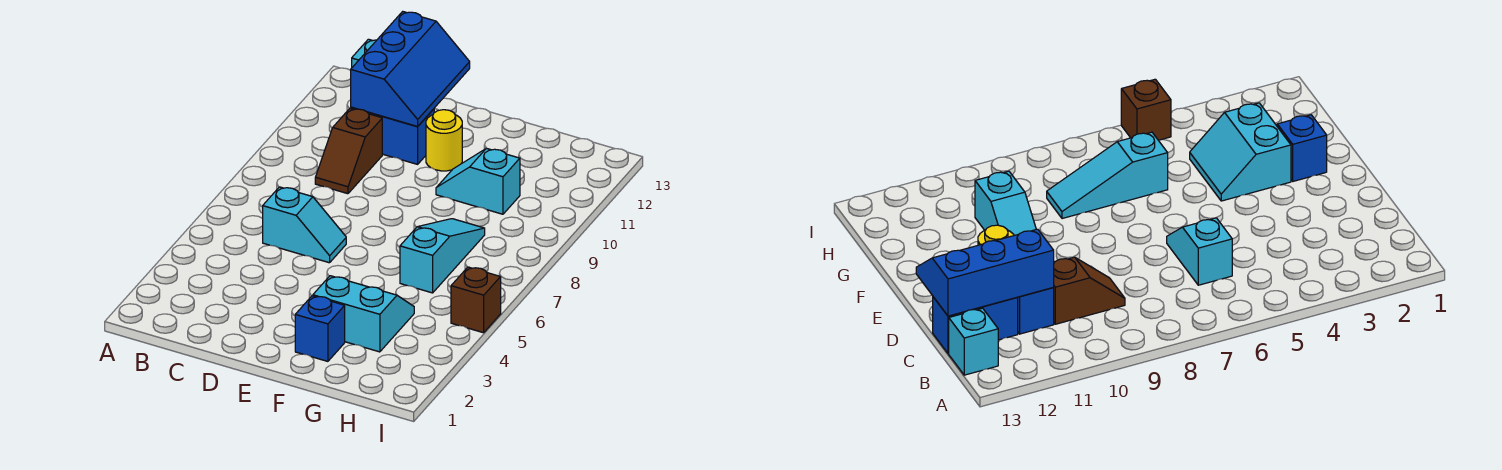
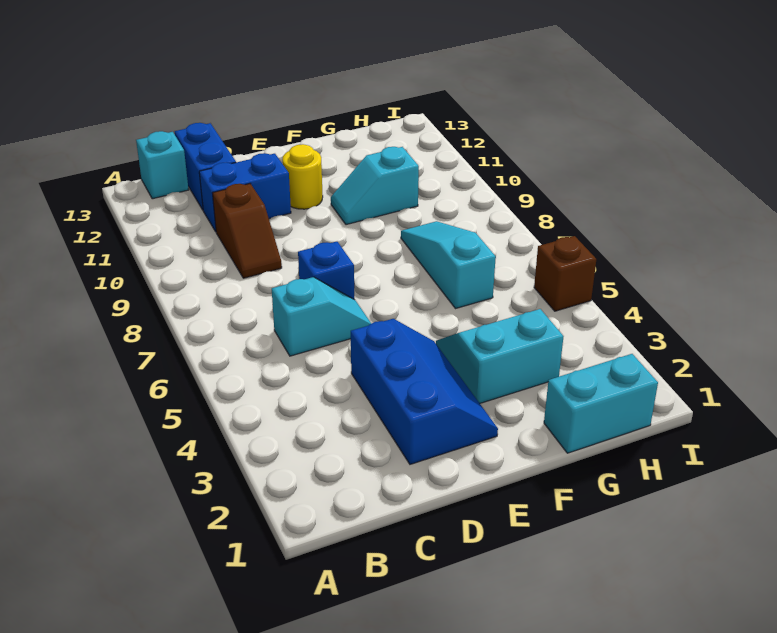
blue 2x3 slope [351,12,470,126] -> blue 2x3 slope moved to [351,319,498,464]
blue 1x1 brick [295,296,345,361] -> blue 1x1 brick moved to [298,242,354,299]
none -> cyan 1x2 brick [544,354,658,453]

